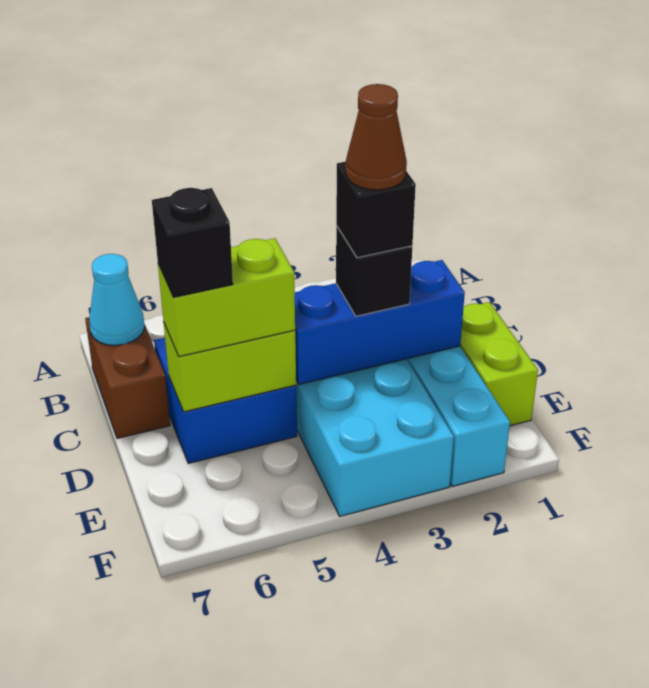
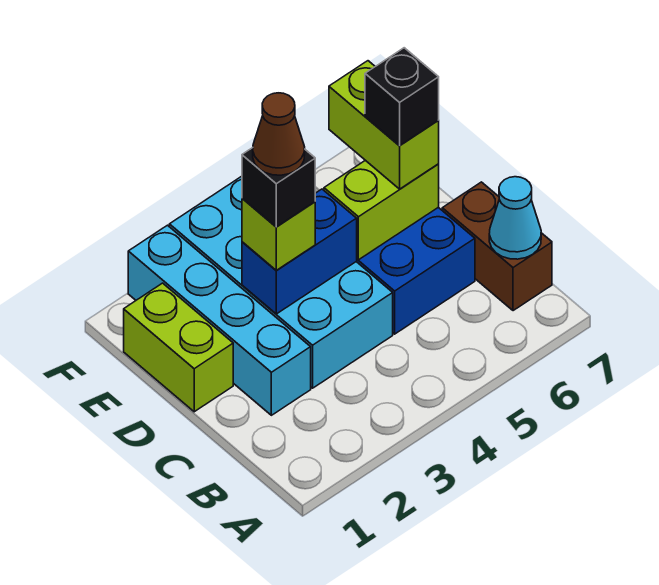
blue 1x3 brick [295,260,465,384] -> blue 1x2 brick [242,189,357,314]
black 1x1 brick [336,226,412,316] -> lime 1x1 brick [242,198,315,270]
lime 1x2 brick [158,238,295,357] -> lime 1x2 brick turned to [329,61,439,189]

